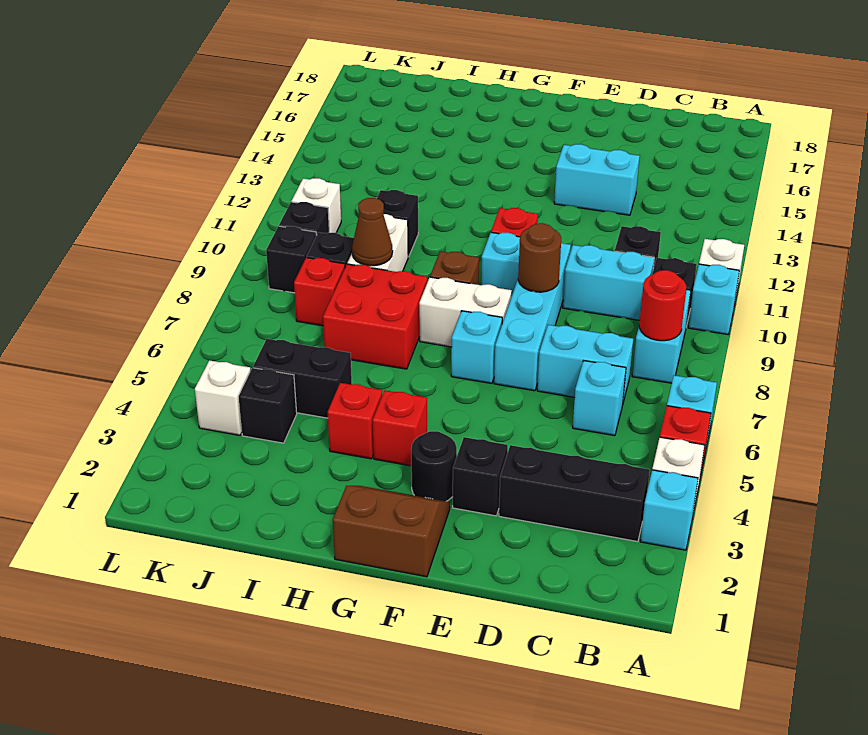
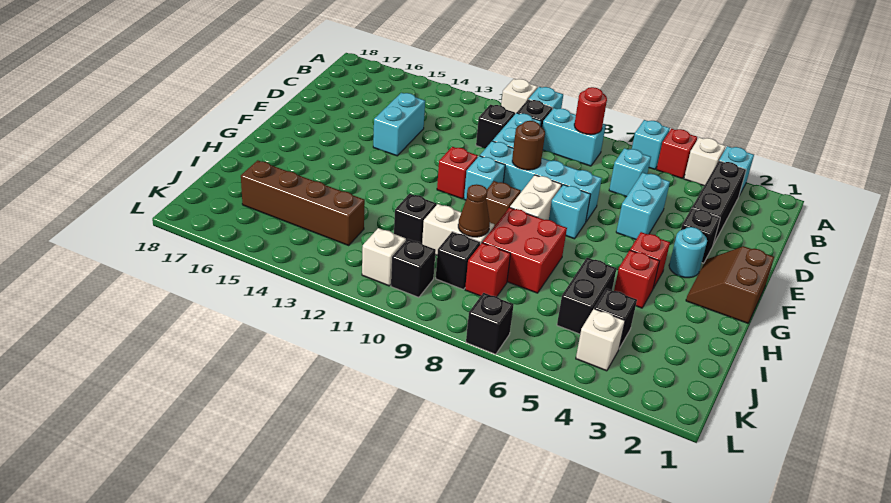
cyan 1x2 brick [537,325,633,402] -> cyan 1x2 brick moved to [616,173,670,239]
black 1x1 round brick [411,431,457,501] -> cyan 1x1 round brick [669,227,707,278]
none -> brown 1x4 brick [241,160,365,245]
black 1x1 brick [266,226,317,293] -> black 1x1 brick moved to [466,293,514,354]

